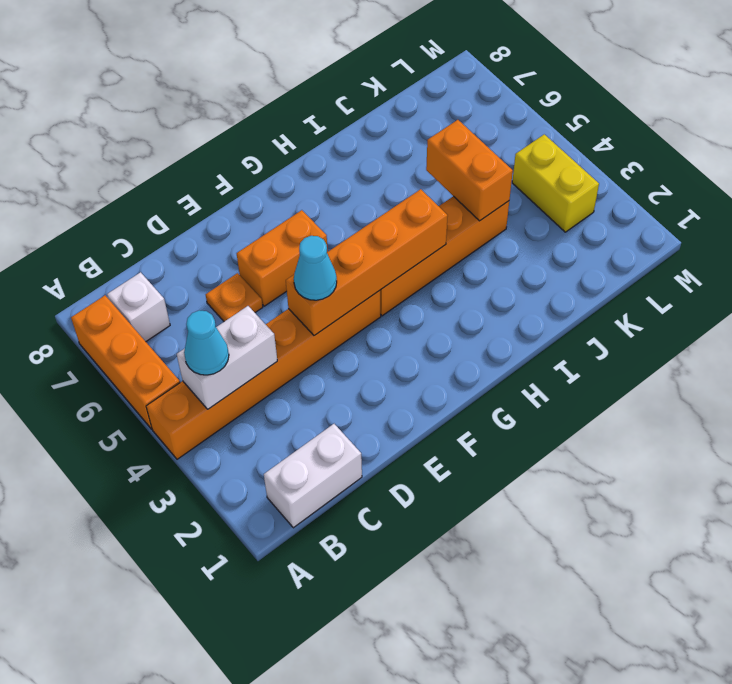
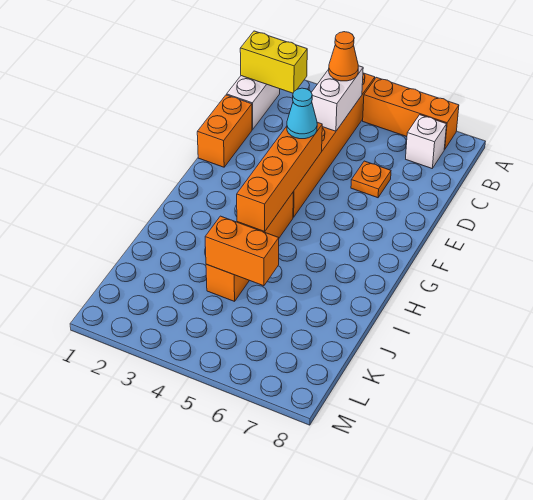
cyan 1x1 cone [184,310,229,375] -> orange 1x1 cone [329,32,358,81]
orange 1x2 brick [237,210,328,306] -> orange 1x2 brick moved to [197,95,252,167]
yellow 1x2 brick [512,134,599,232] -> yellow 1x2 brick moved to [240,31,307,93]

